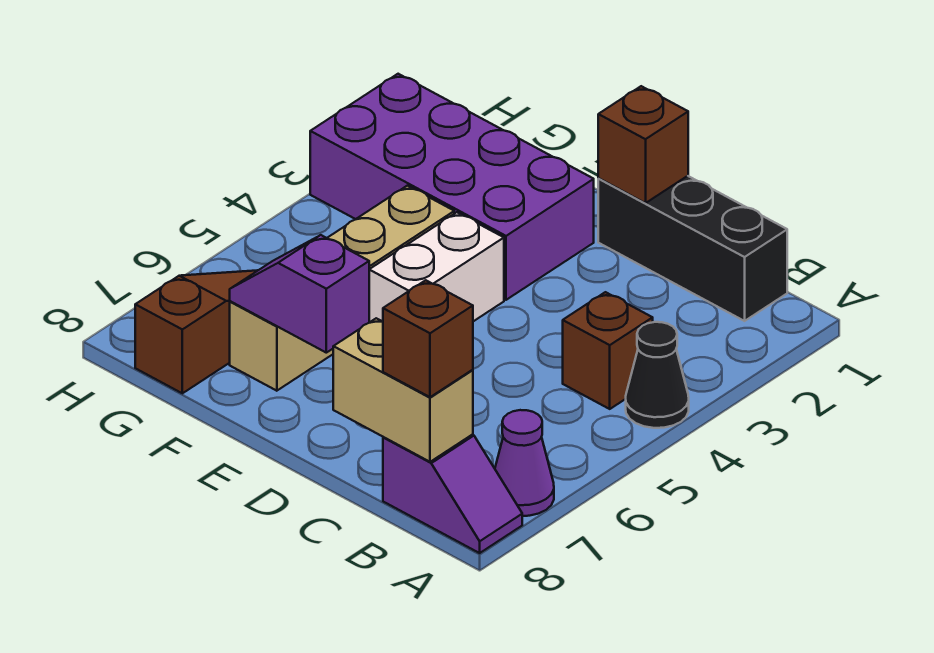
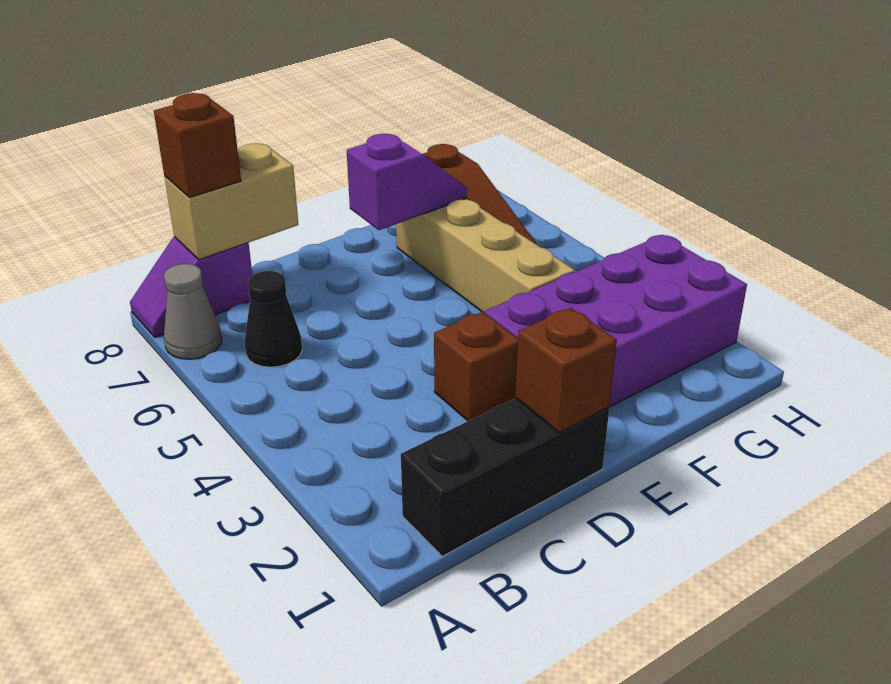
black 1x1 cone [626,322,689,428] -> black 1x1 cone moved to [245,271,302,367]
purple 1x1 cone [495,410,554,516] -> grey 1x1 cone [164,264,222,359]
brown 1x1 brick [563,292,653,409] -> brown 1x1 brick moved to [434,312,518,421]
white 1x2 brick [369,212,504,323] -> none

